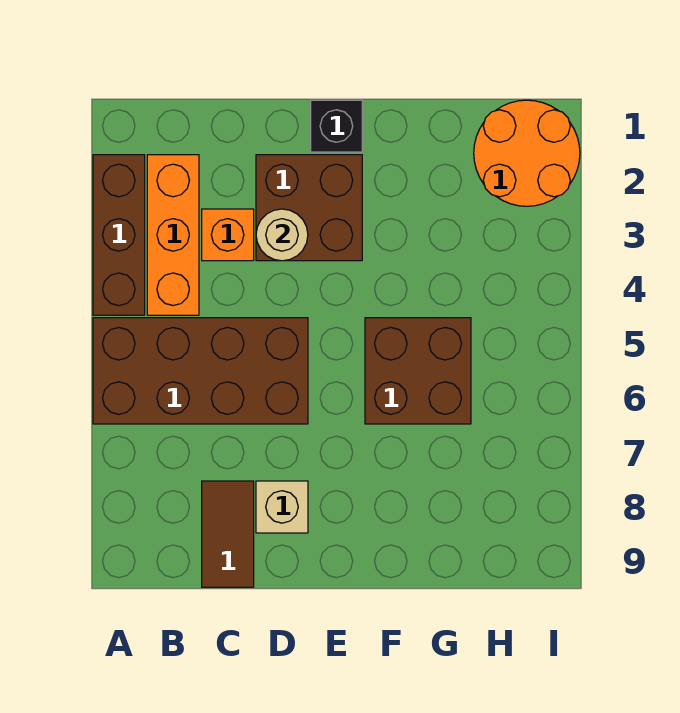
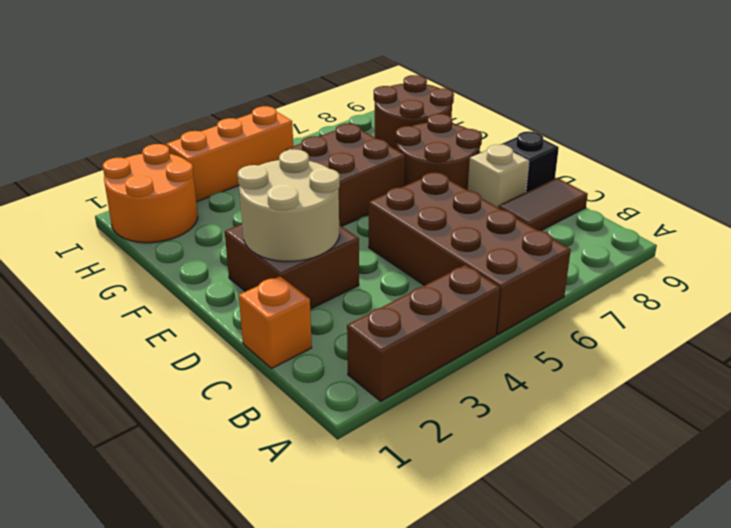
orange 1x3 brick [147,155,199,315] -> orange 1x3 brick moved to [166,106,293,202]
orange 1x1 brick [202,209,254,261] -> orange 1x1 brick moved to [239,276,312,369]
tan 1x1 round brick [256,209,308,261] -> tan 2x2 round brick [238,149,340,261]
black 1x1 brick [311,100,362,152] -> black 1x1 brick moved to [501,131,559,192]
none -> brown 2x2 round brick [396,114,482,190]
none -> brown 2x2 round brick [374,75,454,150]

